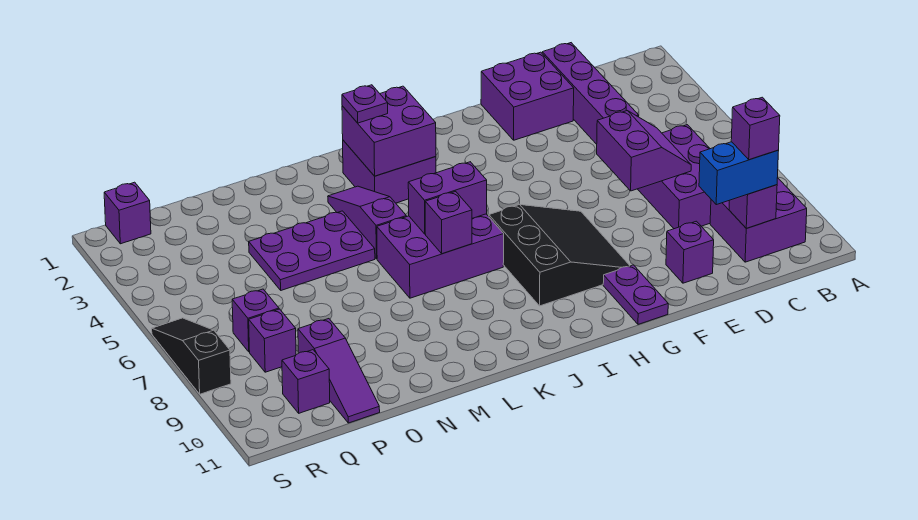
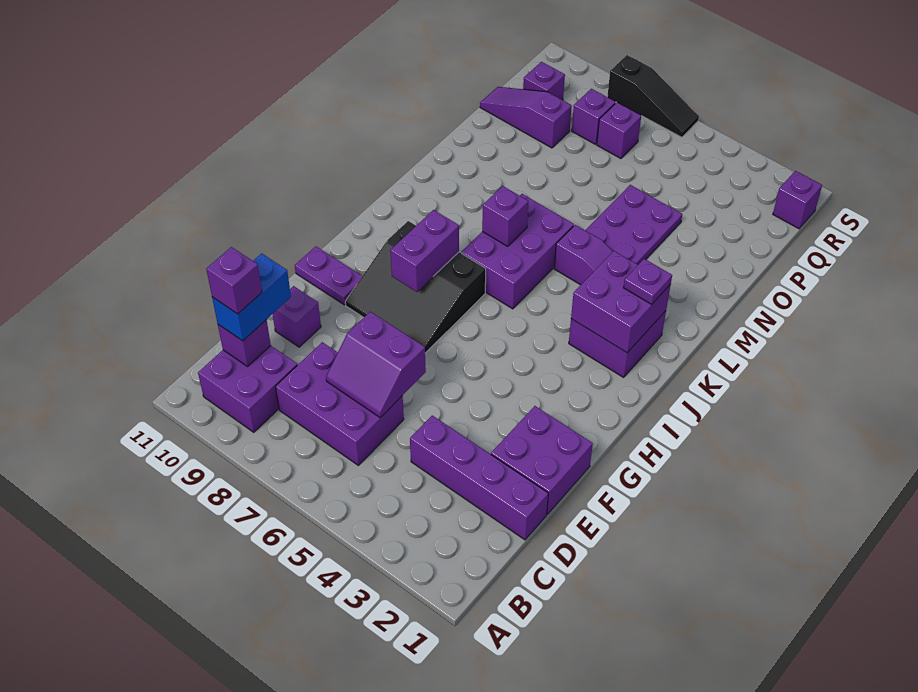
purple 1x2 brick [408,162,487,234] -> purple 1x2 brick moved to [390,210,459,292]

